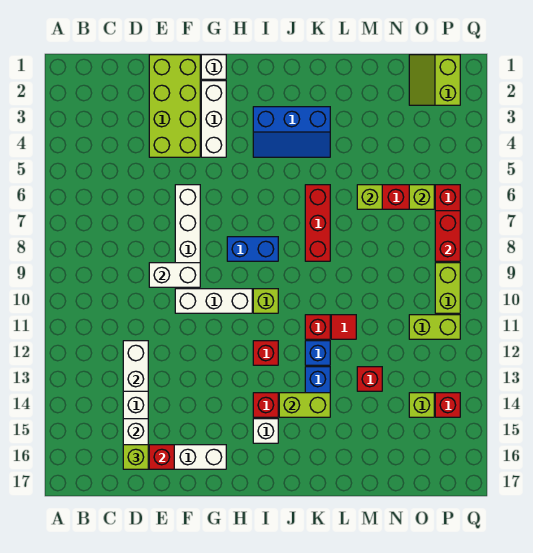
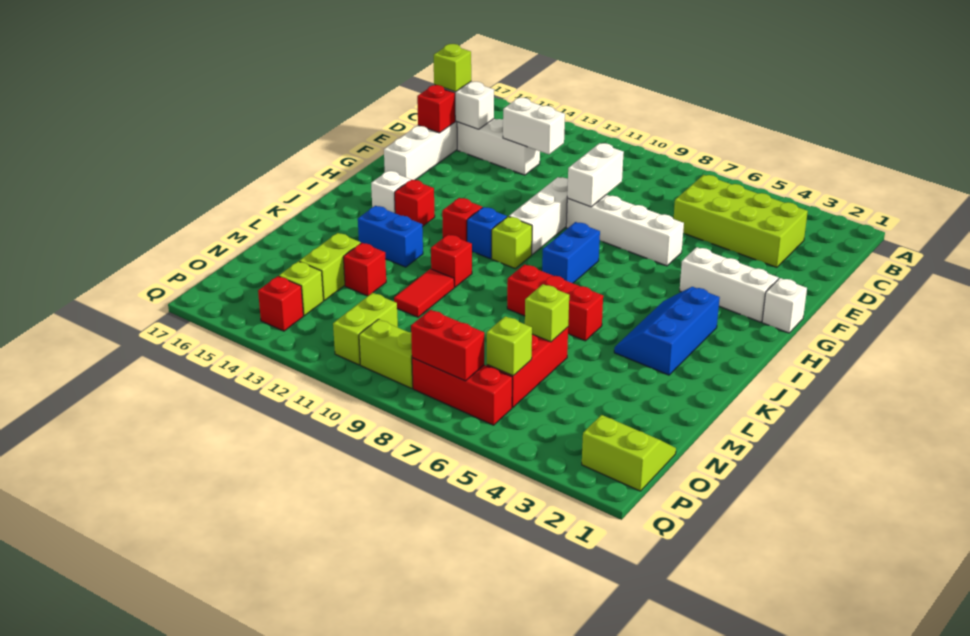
lime 2x4 brick [149,55,200,157] -> lime 2x4 brick moved to [674,175,808,267]
lime 1x2 brick [279,393,330,417] -> lime 1x2 brick moved to [299,233,361,300]
blue 1x1 brick [305,341,330,365] -> blue 1x1 brick moved to [467,207,507,259]
red 1x1 tile [331,315,356,339] -> red 1x2 tile [394,269,454,317]

